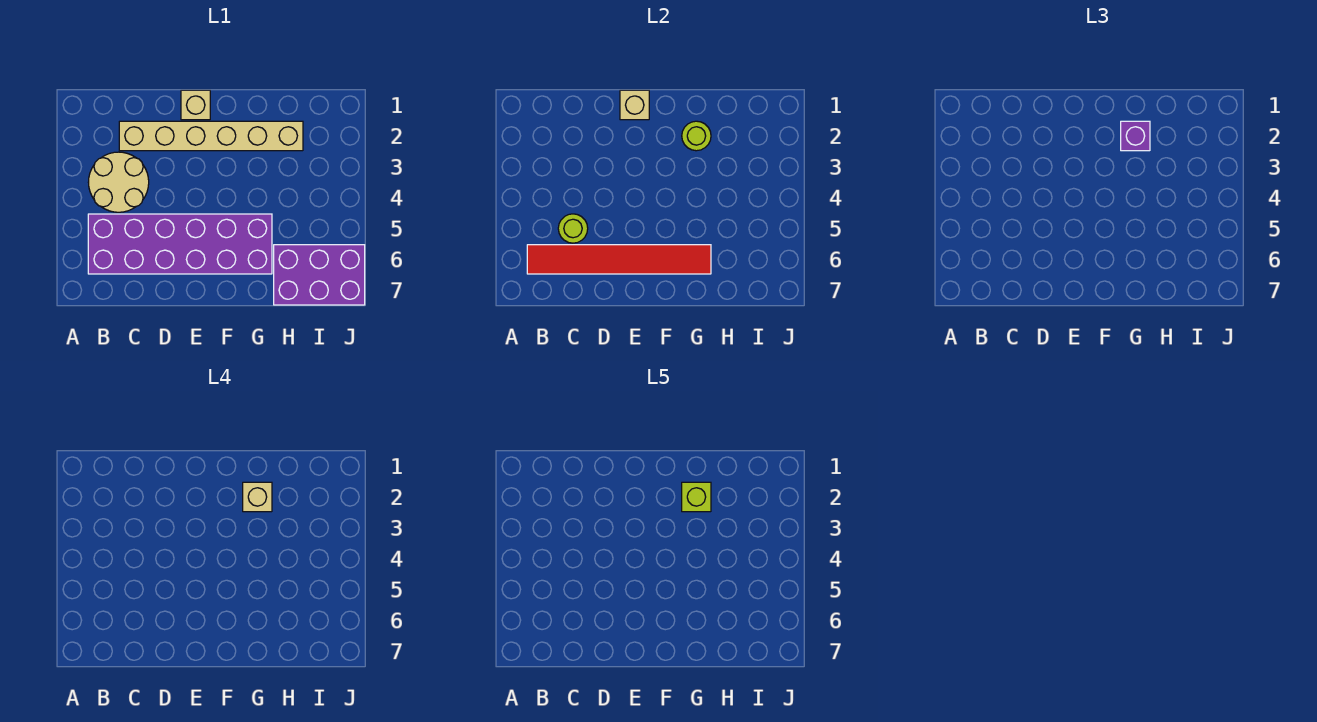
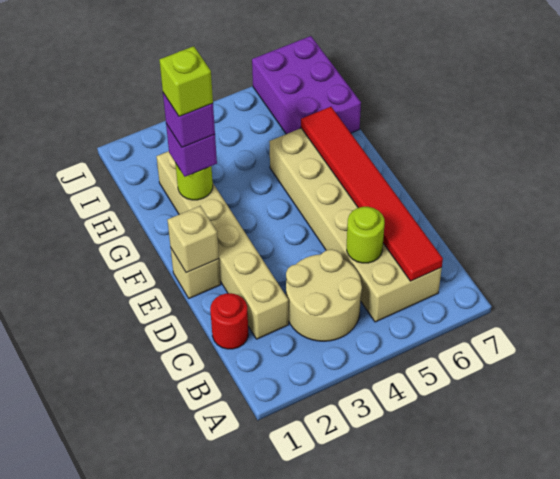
purple 2x6 brick [88,214,272,274] -> tan 2x6 brick [269,128,442,322]
none -> red 1x1 round brick [210,293,248,349]
tan 1x1 brick [243,482,272,512] -> purple 1x1 brick [163,93,215,147]

